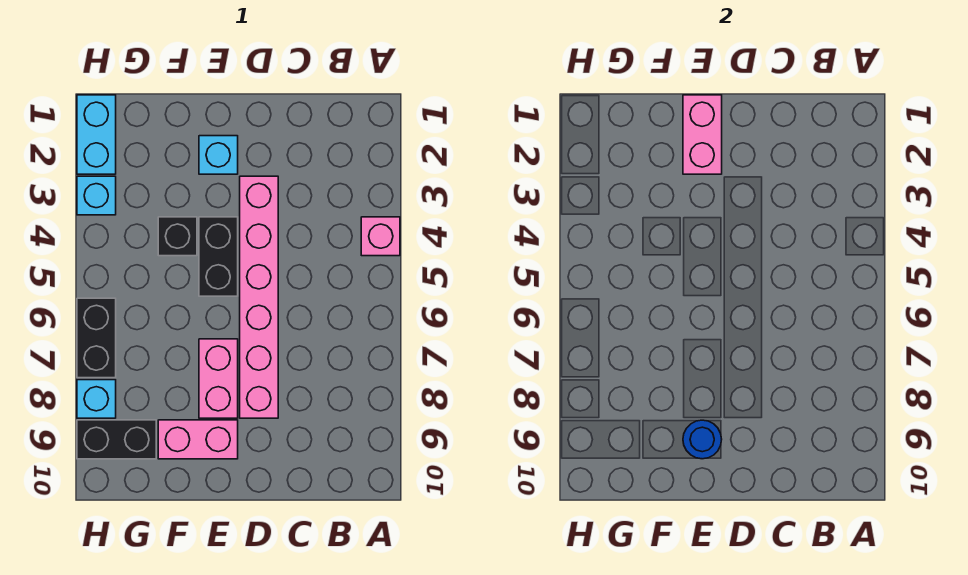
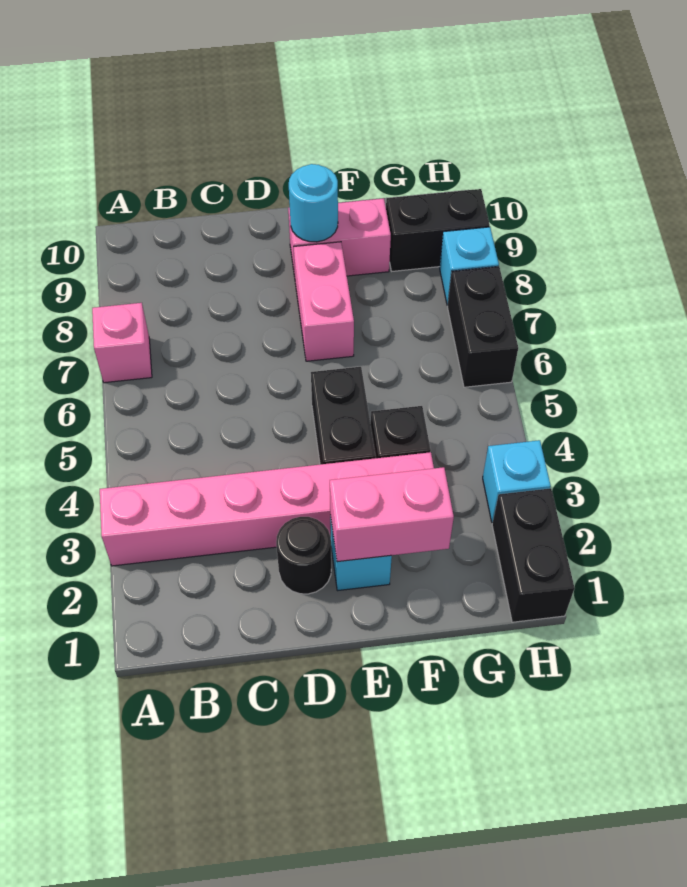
pink 1x1 brick [361,217,400,256] -> pink 1x1 brick moved to [92,303,152,383]
none -> black 1x1 round brick [276,517,331,594]
pink 1x6 brick [240,176,278,418] -> pink 1x6 brick turned to [100,452,434,566]
pink 1x2 brick [683,95,722,174] -> pink 1x2 brick turned to [330,467,454,562]
blue 1x1 round brick [683,420,722,459] -> cyan 1x1 round brick [289,164,338,242]
cyan 1x2 brick [77,95,116,174] -> black 1x2 brick [492,488,574,622]

